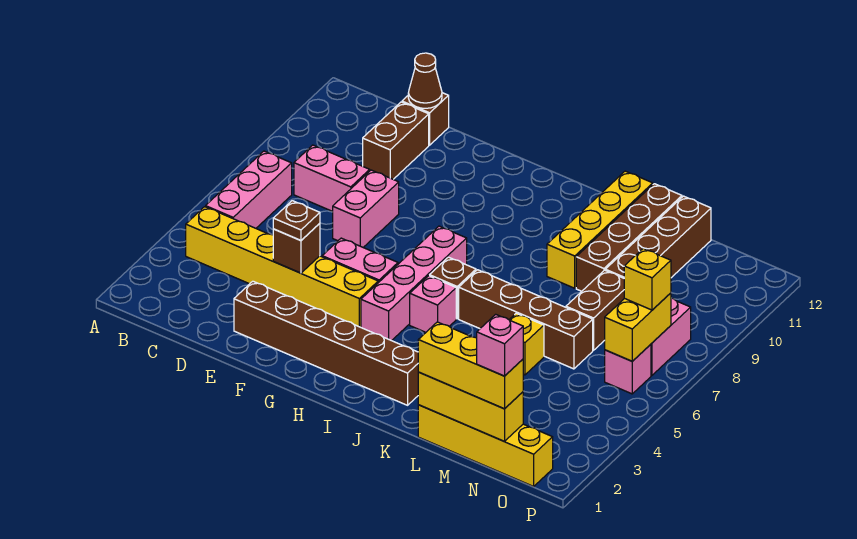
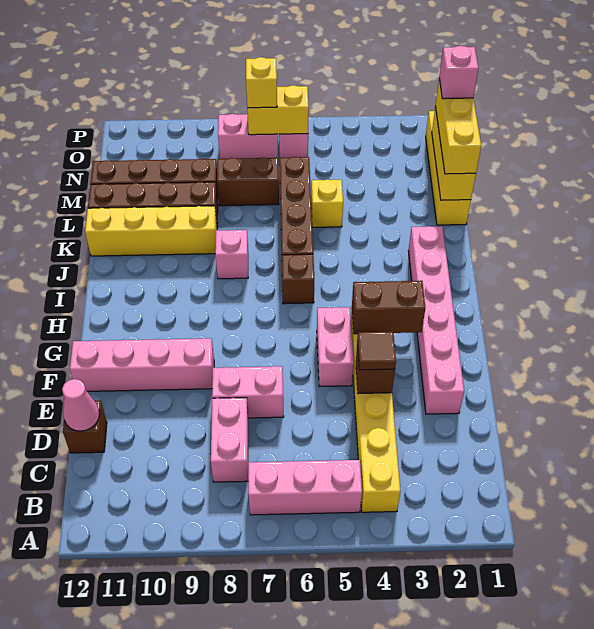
brown 1x2 brick [363,102,429,179] -> brown 1x2 brick moved to [352,281,425,334]
brown 1x1 cone [408,53,442,108] -> pink 1x1 cone [62,379,100,431]
brown 1x6 brick [234,281,418,405] -> pink 1x6 brick [408,226,464,414]
brown 1x1 plate [273,201,320,240] -> brown 1x1 tile [357,332,396,370]
pink 1x4 brick [361,226,467,341] -> pink 1x4 brick moved to [70,338,214,391]
pink 1x1 brick [410,276,456,332] -> pink 1x1 brick moved to [215,230,248,279]

